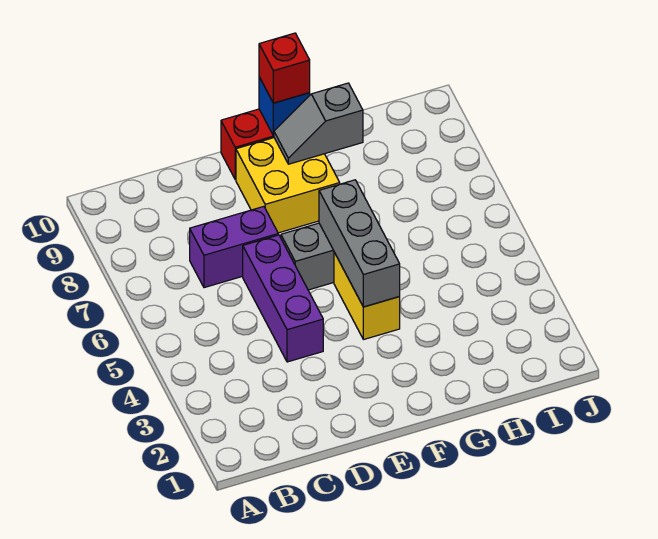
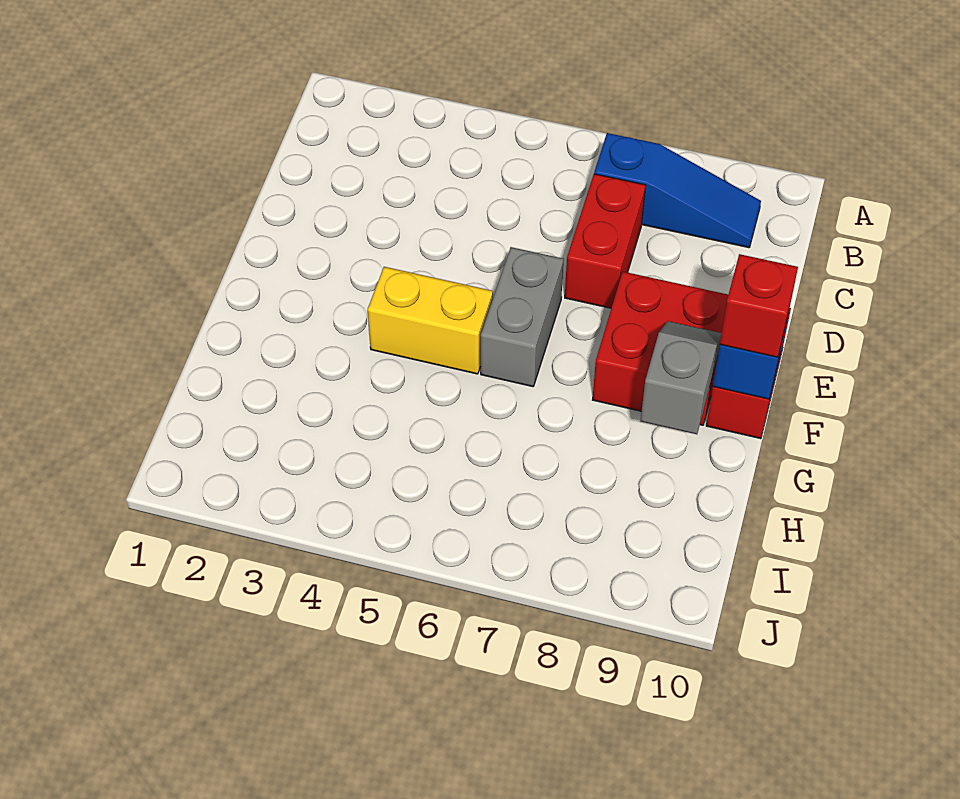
none -> blue 1x3 slope [594,133,761,248]
purple 1x2 brick [190,207,278,288] -> red 1x2 brick [565,174,646,308]
purple 1x3 brick [243,235,323,362] -> none
yellow 2x2 brick [236,138,340,233] -> red 2x2 brick [593,272,728,425]
grey 1x3 brick [319,180,400,307] -> none

